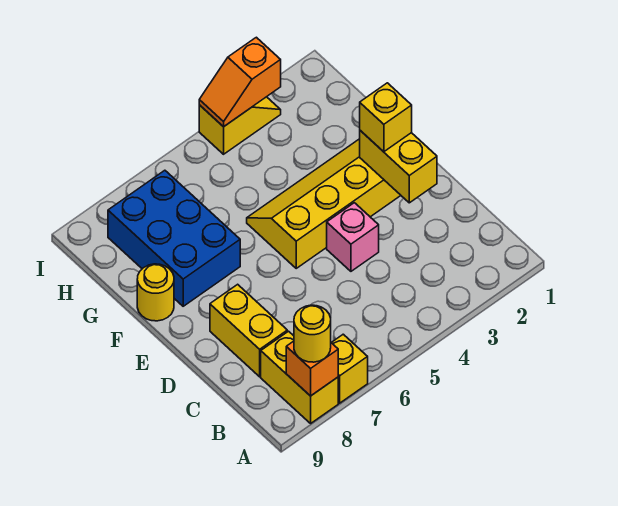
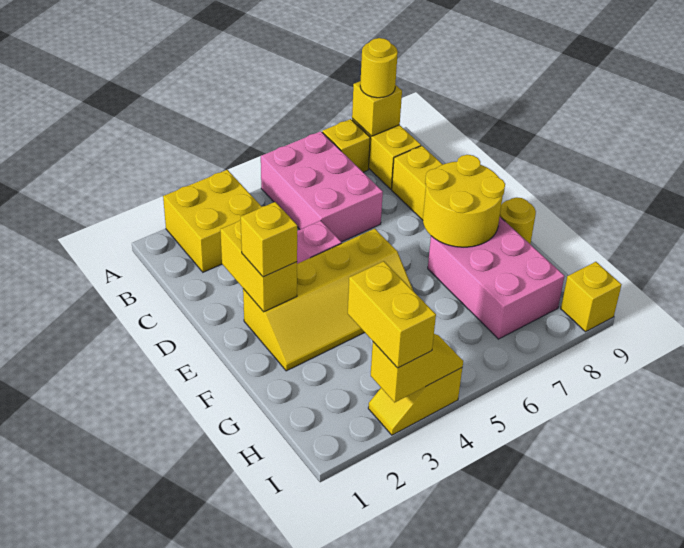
none -> yellow 2x2 brick [163,170,262,272]
none -> pink 2x3 brick [261,131,383,242]
orange 1x1 brick [286,341,338,396] -> yellow 1x1 brick [352,81,402,136]
none -> yellow 2x2 round brick [423,155,505,247]
blue 2x3 brick [108,170,240,306] -> pink 2x3 brick [428,217,564,339]
none -> yellow 1x2 brick [348,261,436,368]
orange 1x2 slope [199,37,281,127] -> yellow 1x2 slope [371,334,463,402]
none -> yellow 1x1 brick [561,262,622,332]

